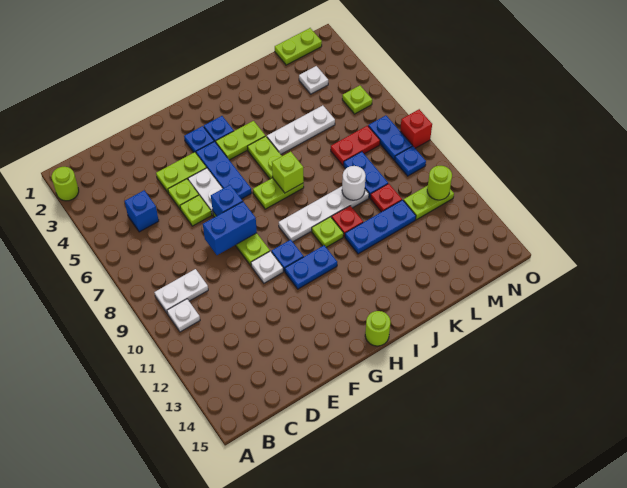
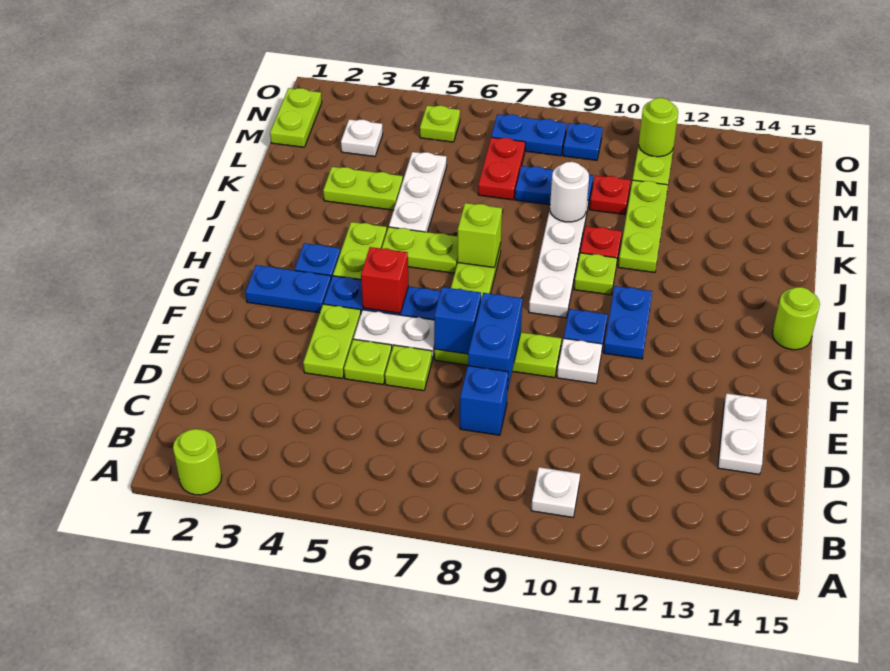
white 1x2 plate [154,269,208,314] -> white 1x2 plate moved to [718,393,767,474]
blue 1x1 brick [124,190,159,232] -> blue 1x1 brick moved to [460,366,508,435]
blue 1x1 plate [184,126,214,152] -> blue 1x2 plate [246,265,331,313]
blue 1x3 plate [345,200,416,254] -> lime 1x3 plate [618,180,668,273]
none -> lime 1x2 plate [323,167,403,210]
red 1x1 brick [400,109,432,148] -> red 1x1 brick moved to [361,247,409,313]

